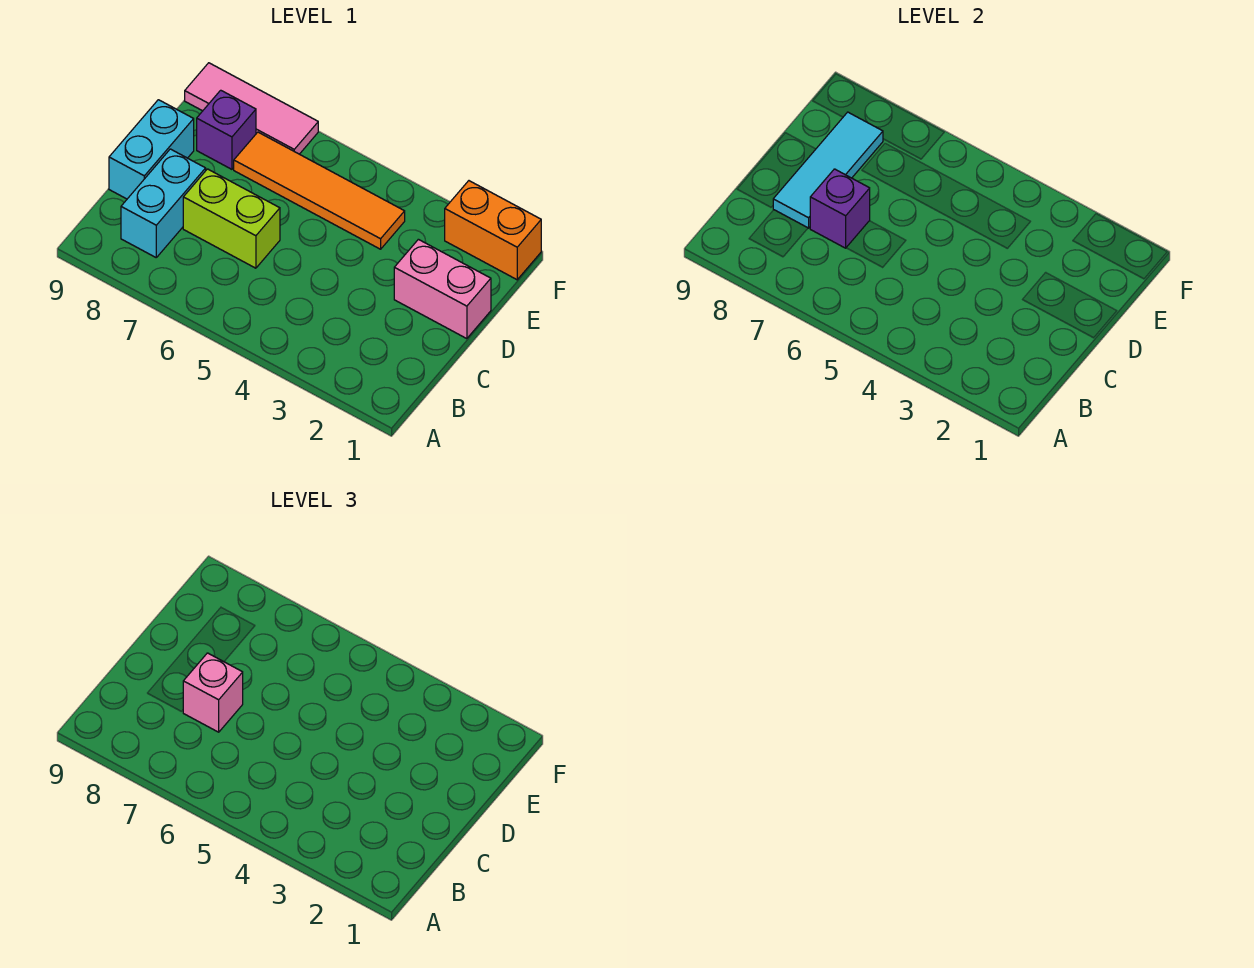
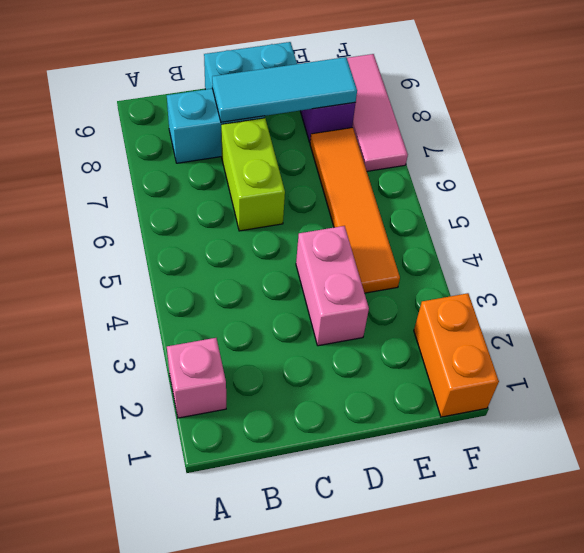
purple 1x1 brick [810,169,870,248] -> none
pink 1x1 brick [183,653,243,732] -> pink 1x1 brick moved to [167,338,226,418]
pink 1x2 brick [394,239,491,339] -> pink 1x2 brick moved to [296,226,369,346]

